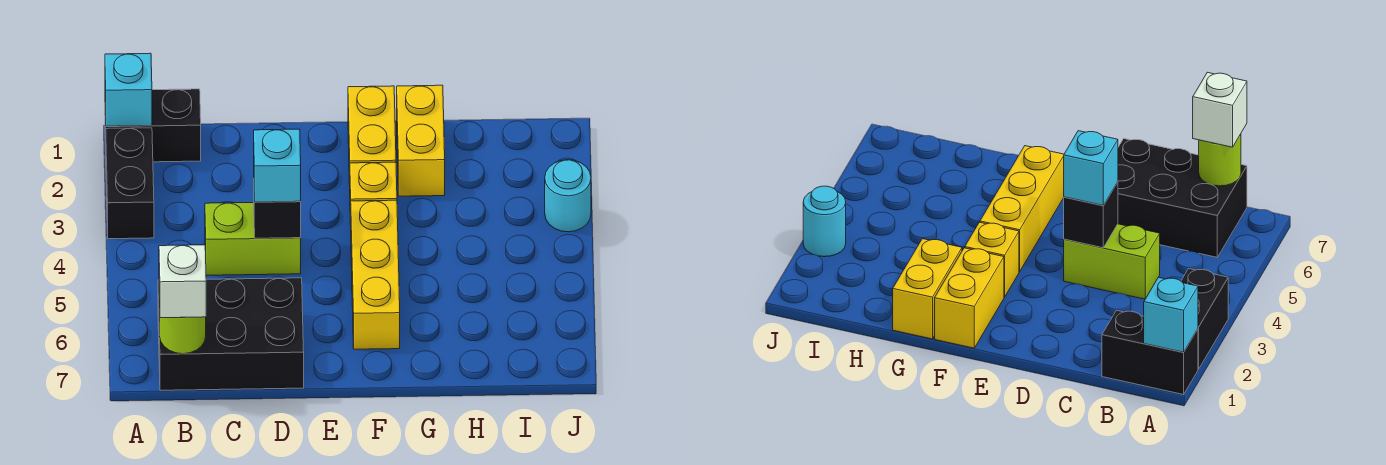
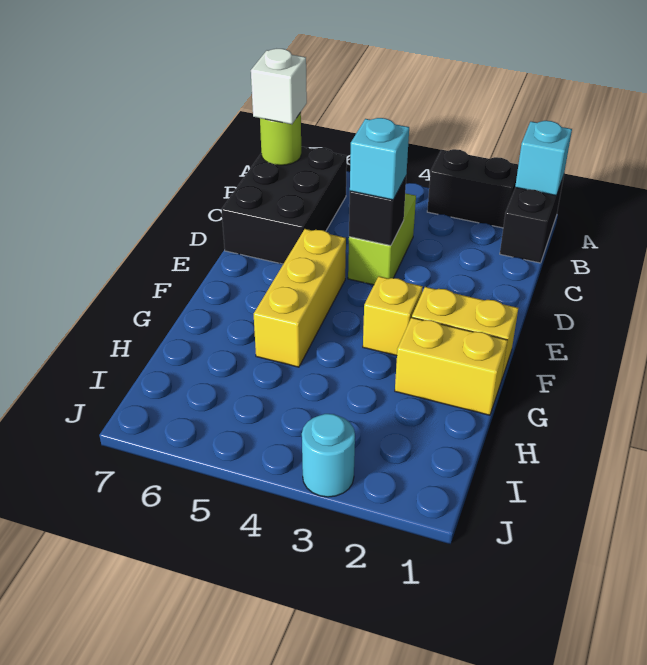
yellow 1x3 brick [351,200,400,349] -> yellow 1x3 brick turned to [254,229,346,367]

